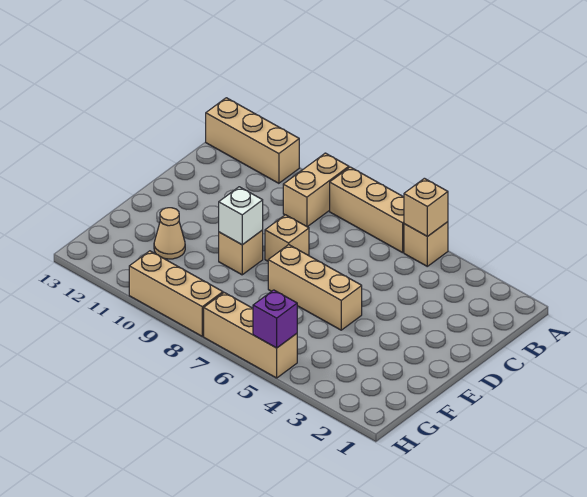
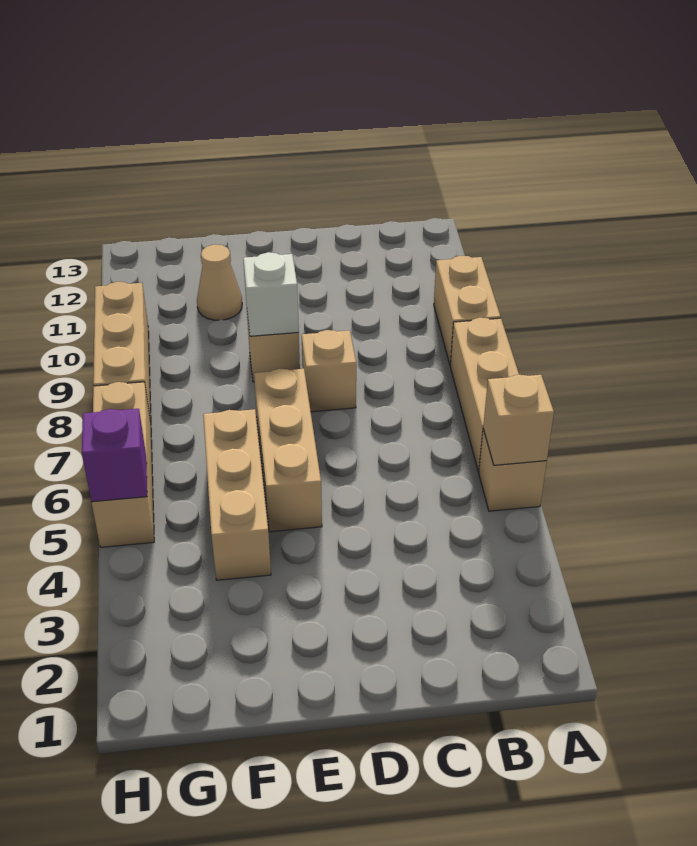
tan 1x2 brick [283,153,349,227] -> tan 1x2 brick turned to [434,256,501,365]
tan 1x3 brick [206,98,299,183] -> tan 1x3 brick moved to [203,409,271,580]

